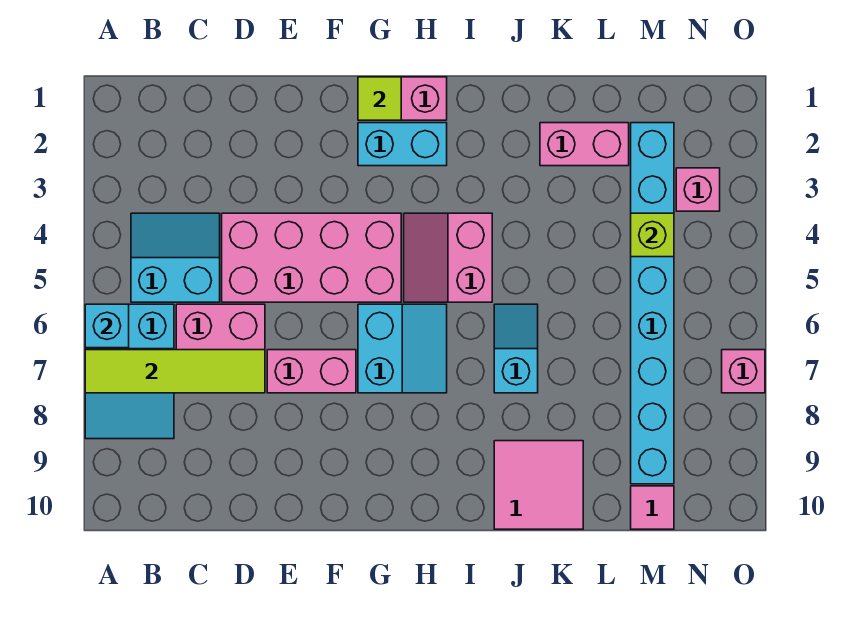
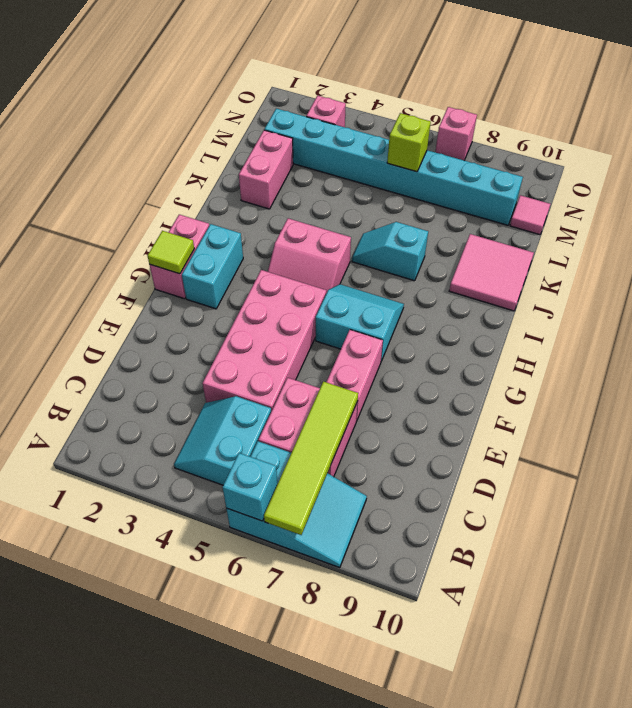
lime 1x1 brick [631,213,674,257] -> lime 1x1 brick moved to [387,113,431,172]

